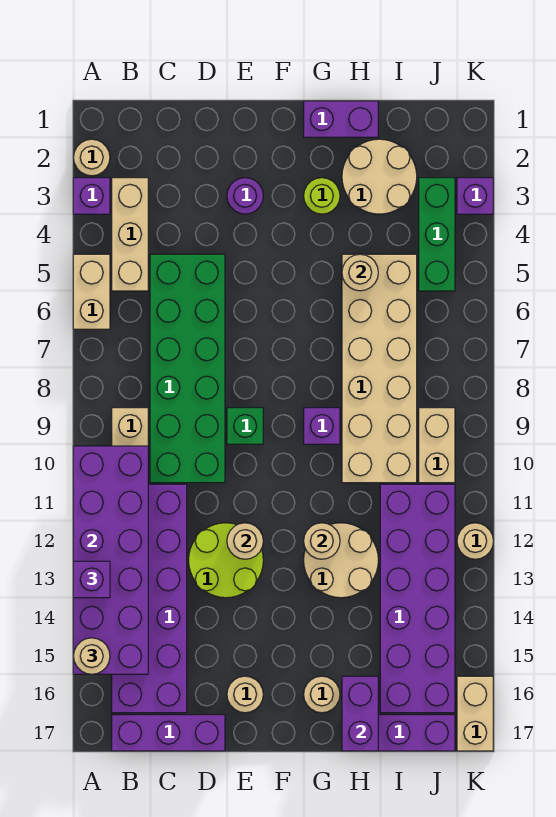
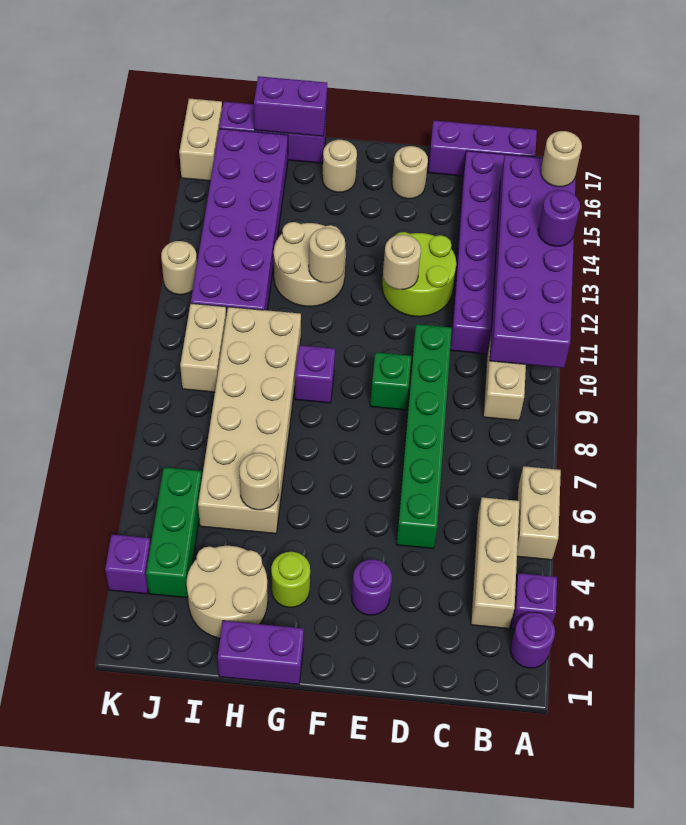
tan 1x1 round brick [74,139,110,176] -> purple 1x1 round brick [510,612,555,668]
purple 1x1 brick [73,561,110,598] -> purple 1x1 round brick [538,190,580,246]
green 2x6 brick [150,254,225,483] -> green 1x6 brick [396,324,452,549]
purple 1x2 brick [342,676,378,751] -> purple 1x2 brick turned to [254,76,327,136]

